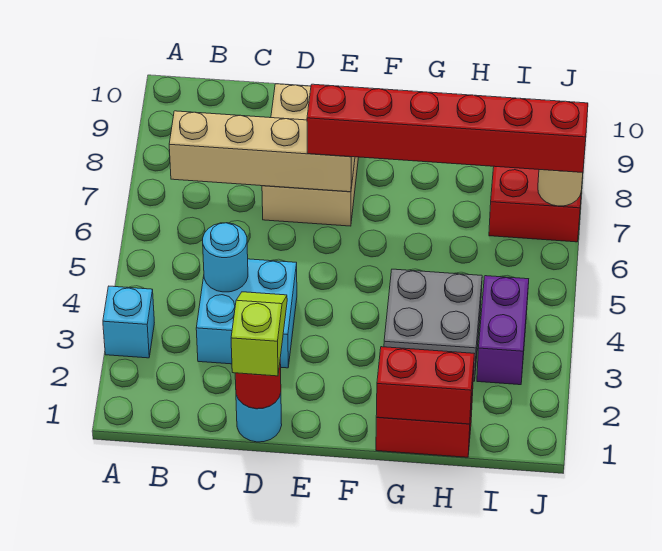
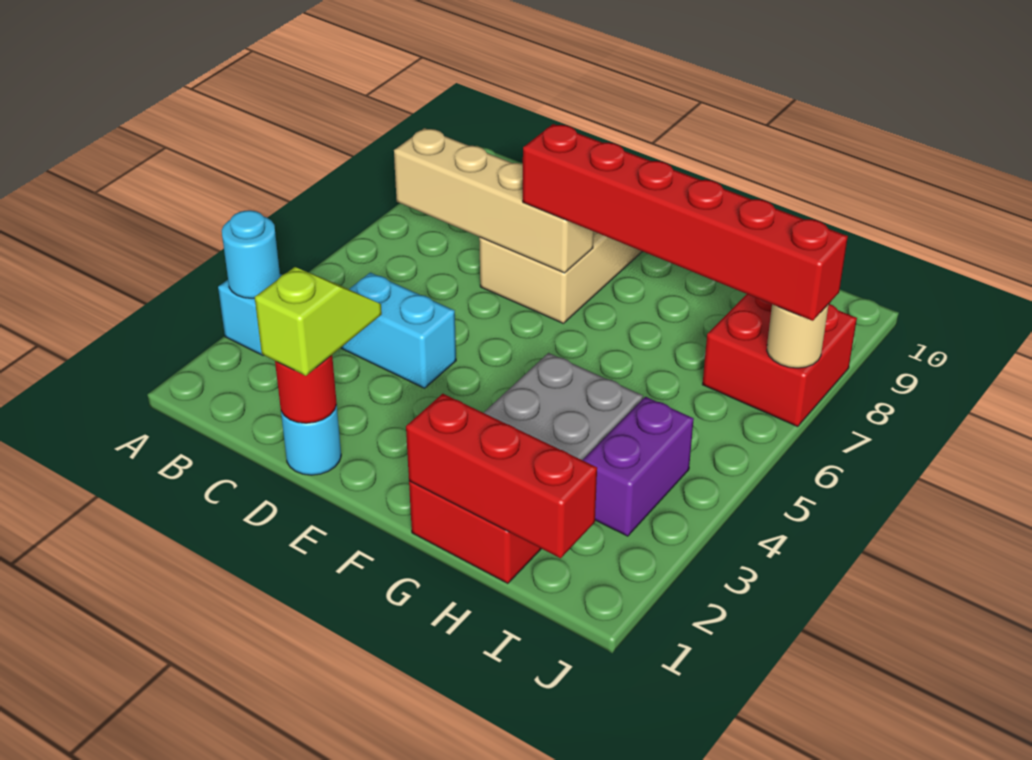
cyan 2x2 brick [196,259,297,368] -> cyan 1x2 brick [341,272,456,388]
cyan 1x1 round brick [203,223,248,292] -> cyan 1x1 round brick moved to [222,210,280,298]
red 1x2 brick [376,347,474,424] -> red 1x3 brick [406,394,597,558]

